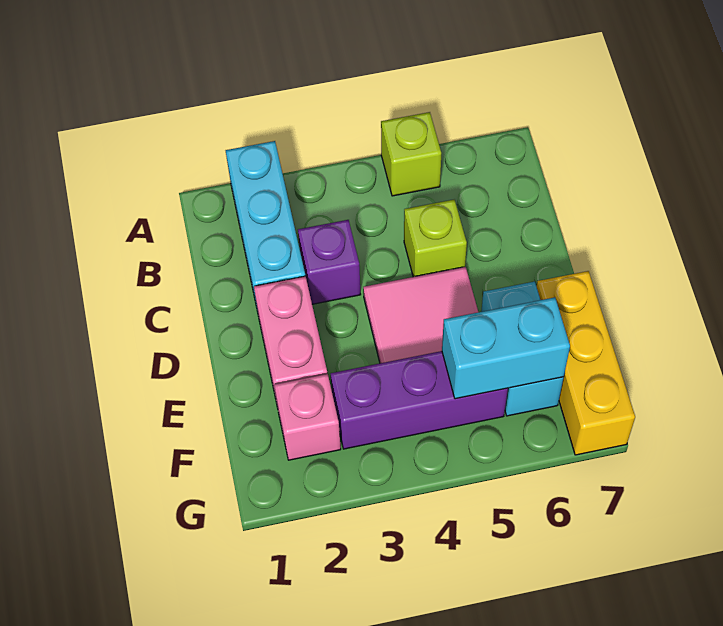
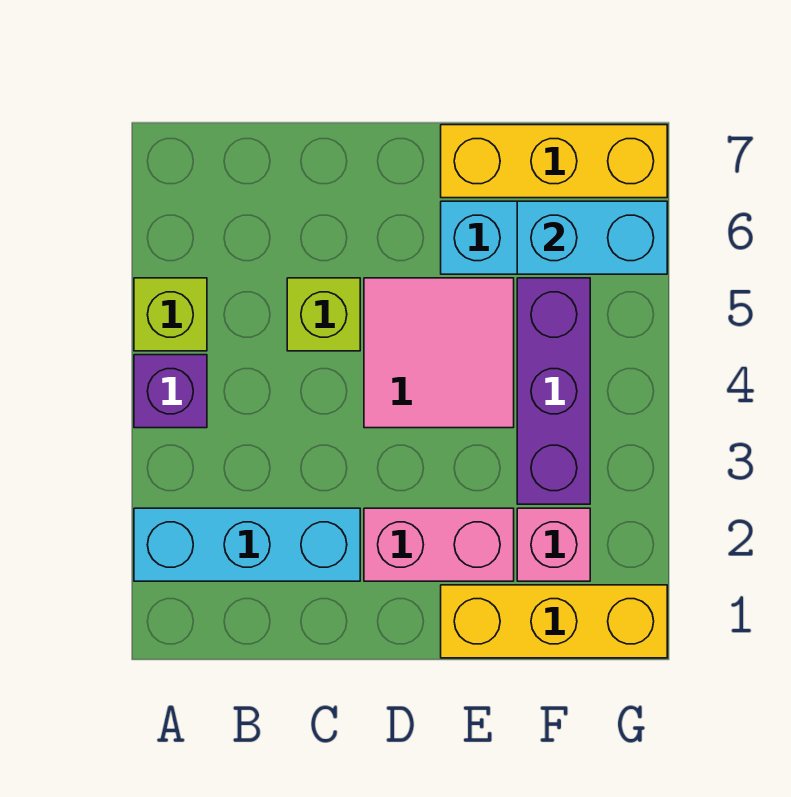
purple 1x1 brick [298,220,361,304] -> purple 1x1 brick moved to [134,355,207,428]
none -> yellow 1x3 brick [441,585,667,658]
cyan 1x2 brick [442,297,570,399] -> cyan 1x2 brick turned to [517,201,667,274]

